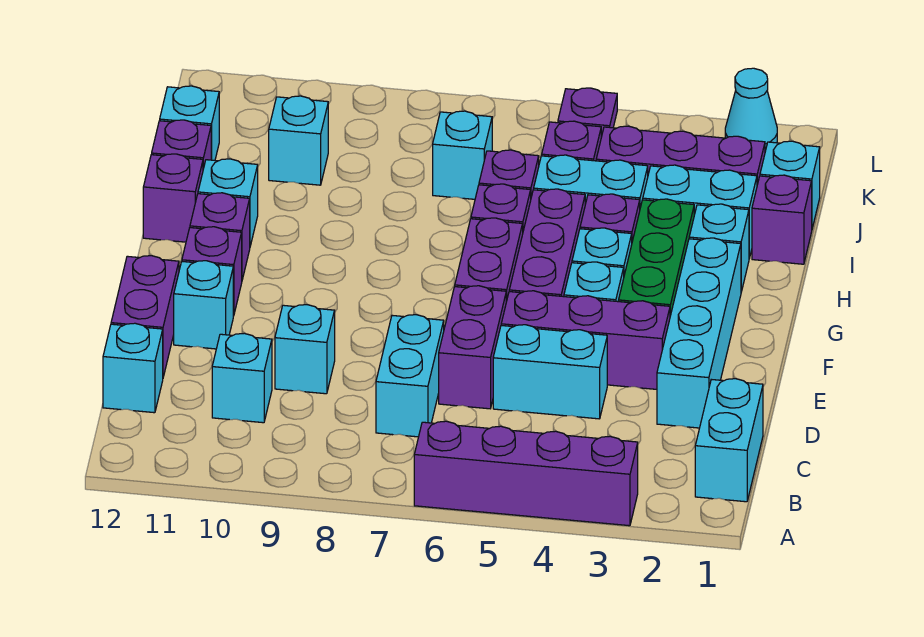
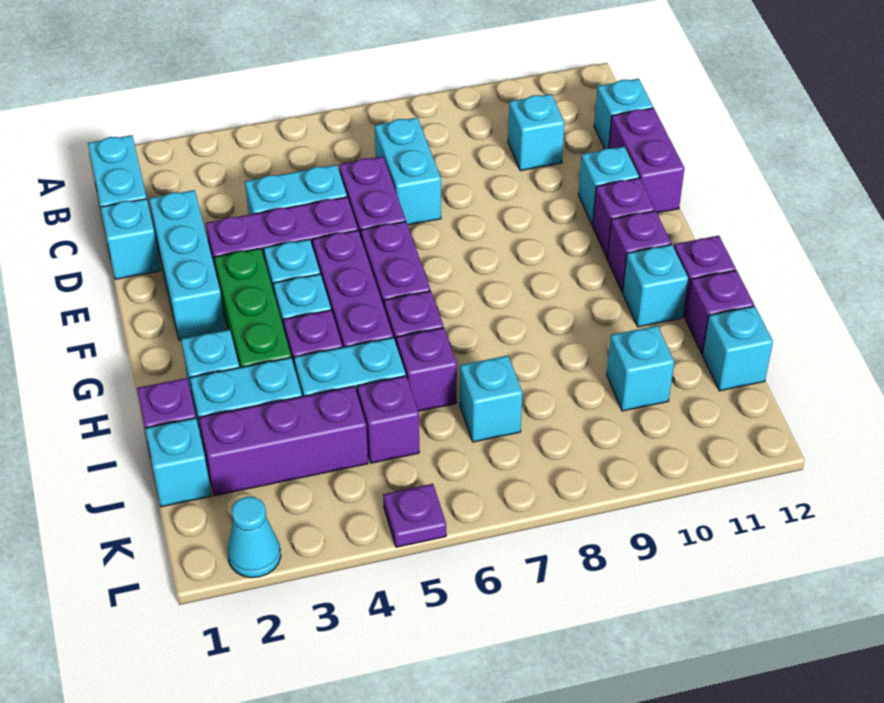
purple 1x4 brick [414,421,638,526] -> none
cyan 1x4 brick [657,238,741,428] -> cyan 1x3 brick [149,190,225,340]
cyan 1x1 brick [275,305,335,394] -> cyan 1x1 brick moved to [101,199,161,279]

